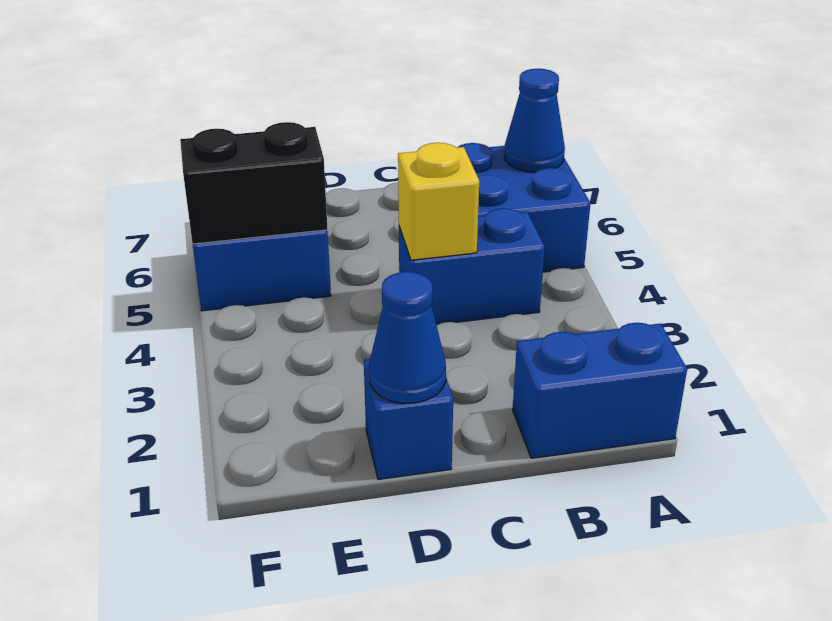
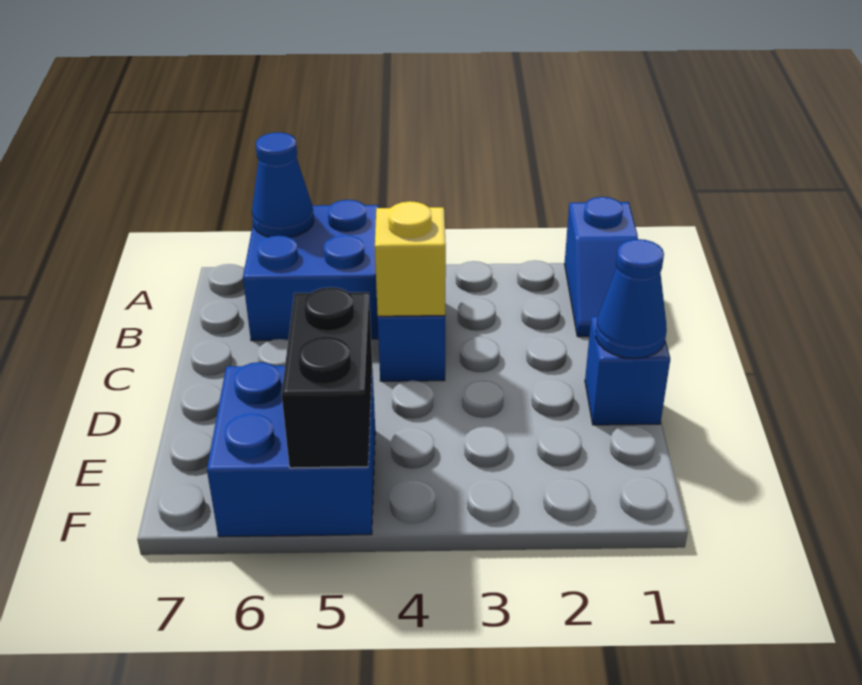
blue 1x2 brick [513,323,687,458] -> blue 1x2 slope [565,197,638,337]

